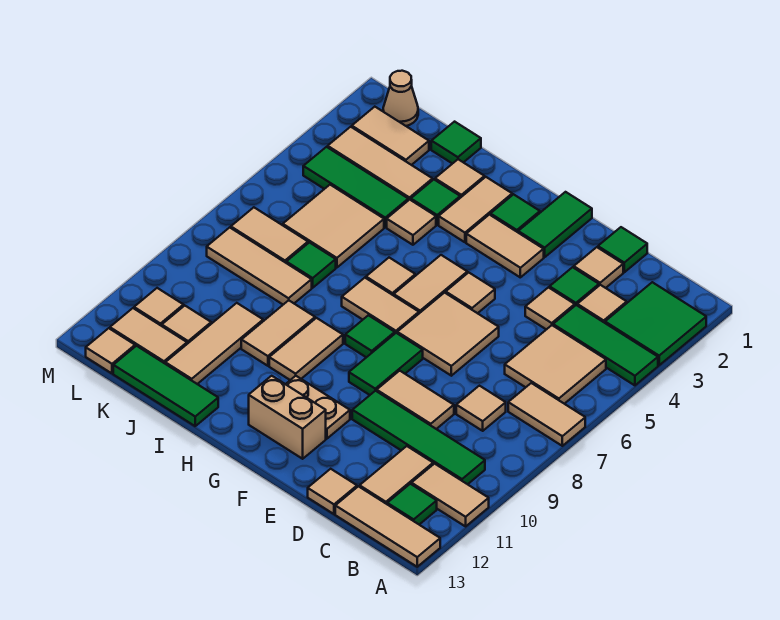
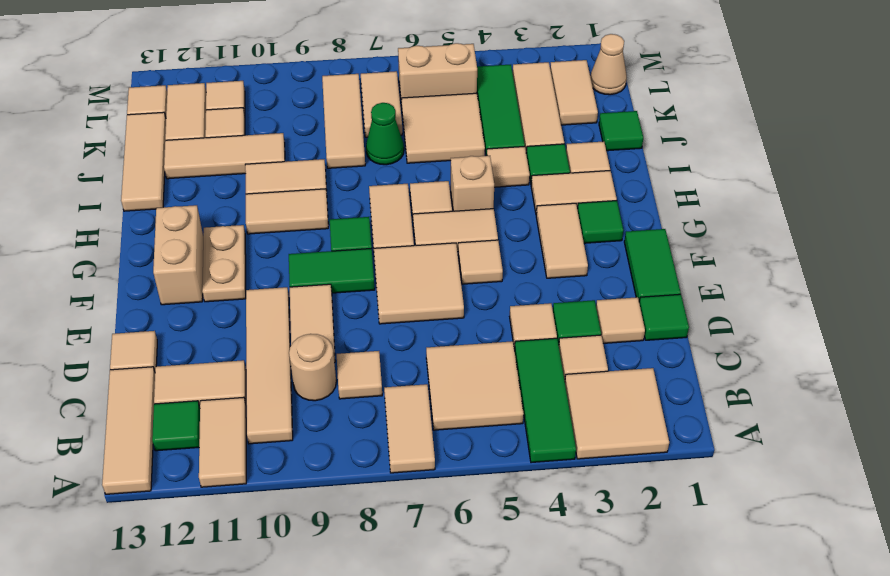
green 2x2 tile [605,282,706,365] -> tan 2x2 tile [565,368,669,459]
green 1x4 tile [352,391,485,484] -> tan 1x4 tile [246,287,293,444]
none -> tan 1x1 round brick [289,334,336,401]
green 1x2 tile [518,192,592,257] -> green 1x2 tile turned to [624,229,681,301]
none -> tan 1x1 brick [451,156,494,211]
green 1x3 tile [113,346,218,426] -> tan 1x3 tile [121,112,166,211]
green 1x1 tile [286,242,336,288] -> green 1x1 cone [366,103,404,165]
none -> tan 1x2 brick [398,43,477,106]

